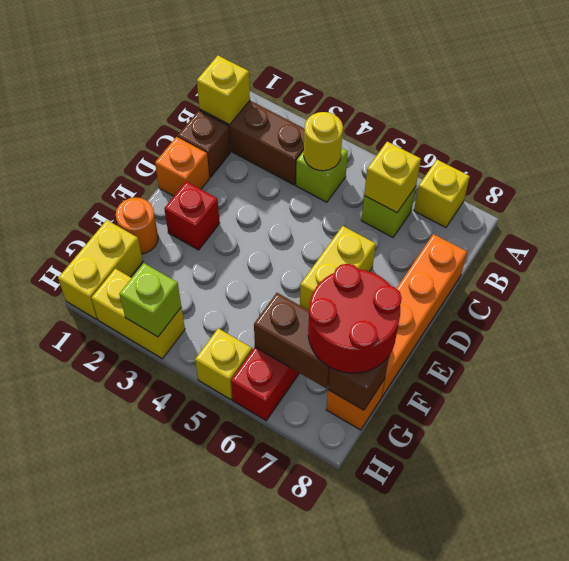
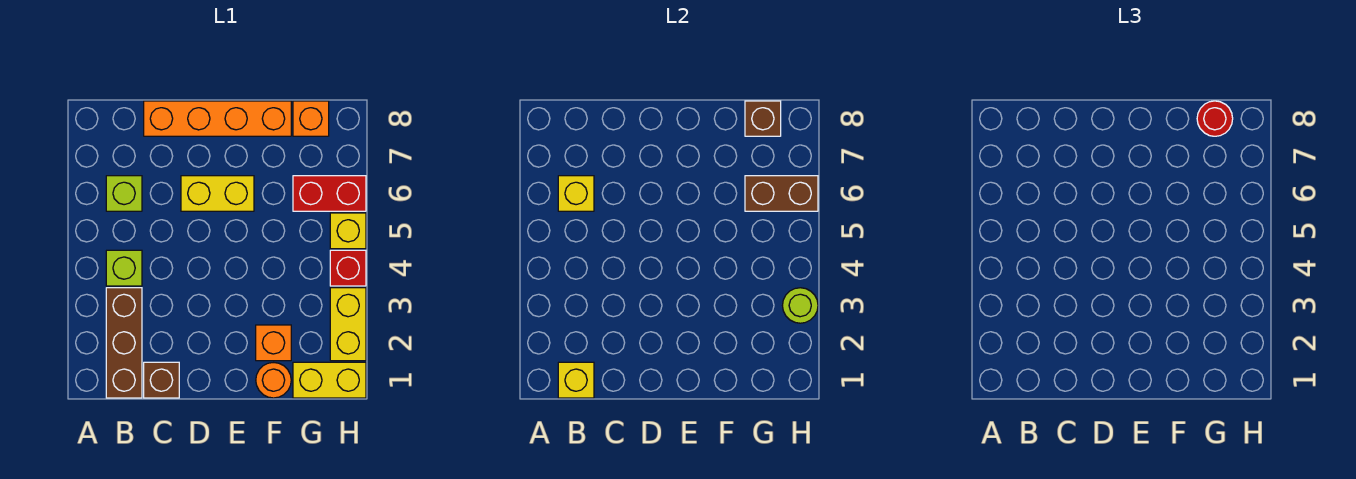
yellow 1x1 brick [414,160,470,227] -> none
yellow 1x1 round brick [304,112,343,171] -> none
orange 1x1 brick [155,137,209,196] -> orange 1x1 brick moved to [256,325,291,361]
red 1x1 brick [164,181,220,250] -> red 1x1 brick moved to [330,250,366,286]
red 2x2 round brick [308,264,402,373] -> red 1x1 round brick [1197,101,1233,136]
brown 1x2 brick [254,293,330,388] -> brown 1x2 brick turned to [745,176,818,211]
lime 1x1 brick [119,263,181,337] -> lime 1x1 round brick [783,288,818,323]

